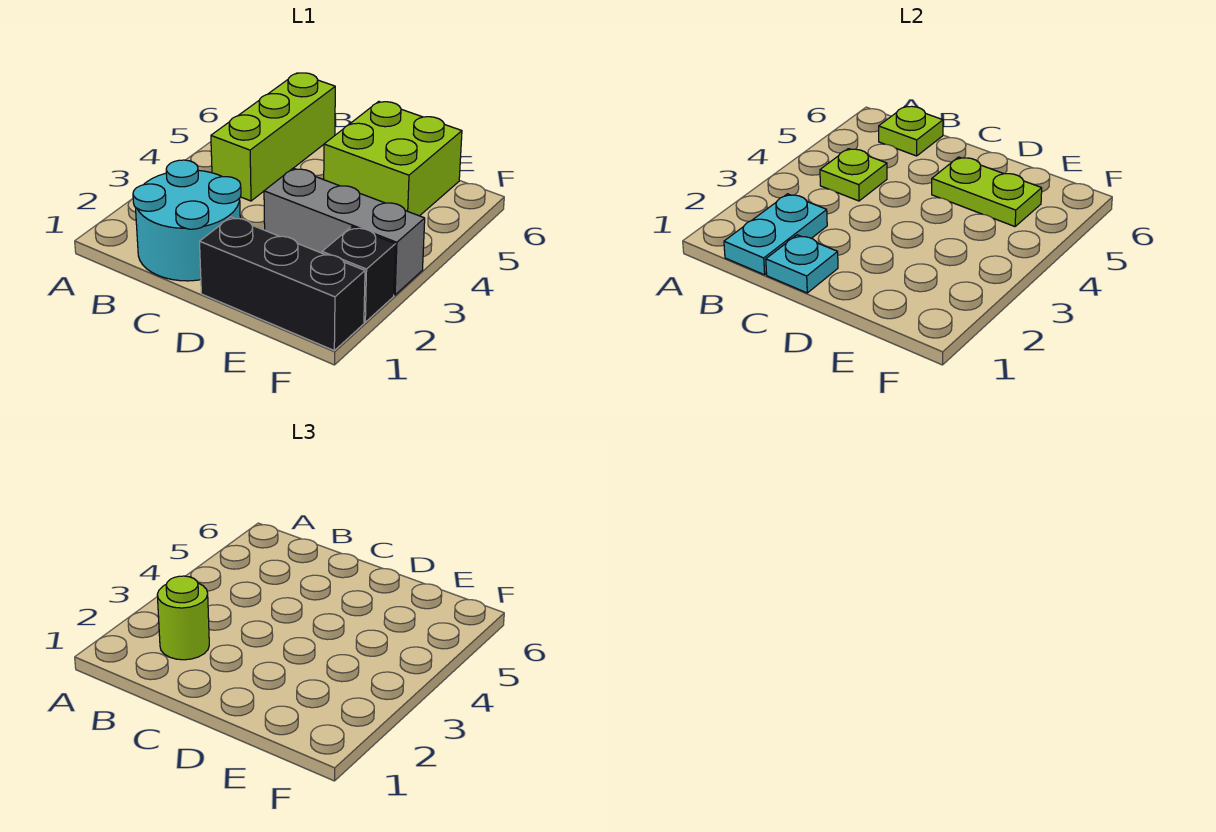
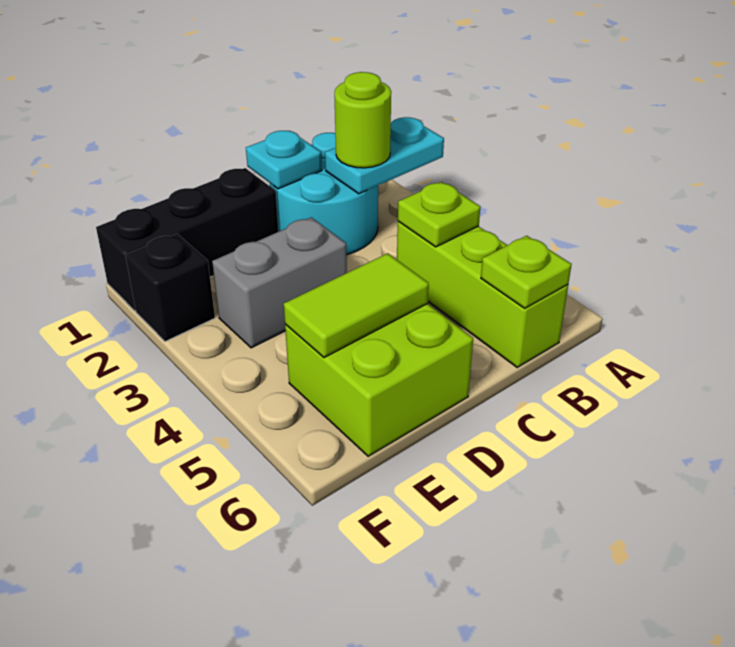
cyan 1x2 plate [724,194,827,275] -> cyan 1x2 plate turned to [325,117,444,194]
grey 1x3 brick [264,168,425,295] -> grey 1x2 brick [212,217,347,348]
lime 1x2 plate [932,157,1042,227] -> lime 1x2 tile [284,253,429,358]

